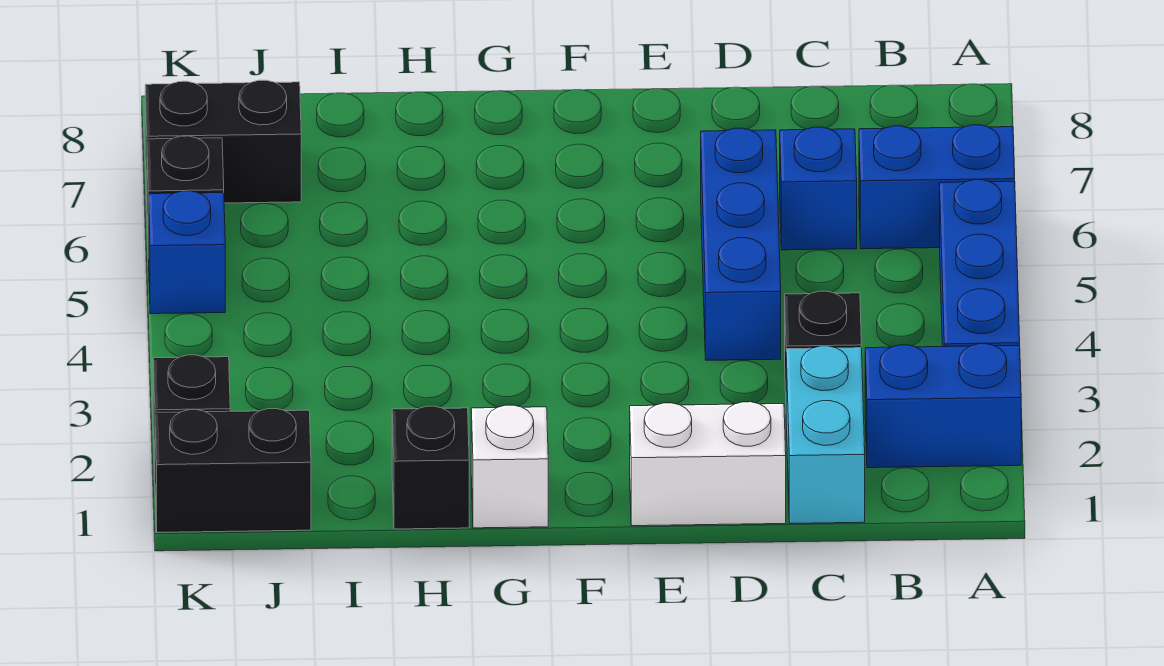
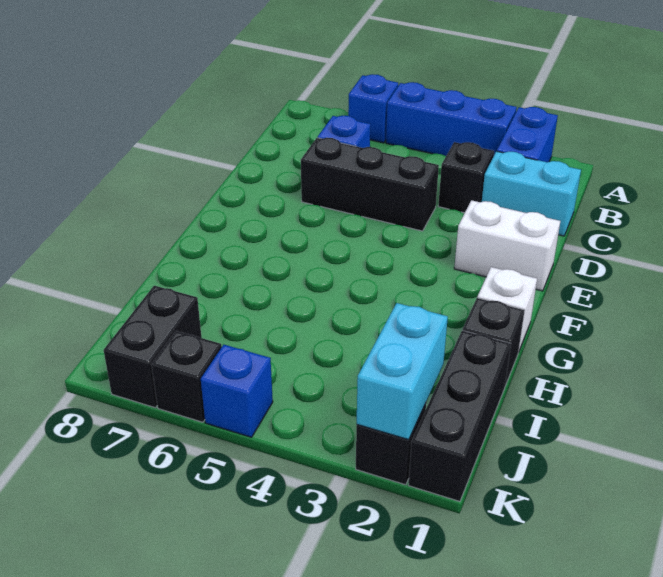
blue 1x2 brick [859,125,1015,249] -> blue 1x1 brick [348,74,398,143]
white 1x2 brick [630,402,786,526] -> white 1x2 brick turned to [454,200,560,291]
blue 1x3 brick [701,128,781,360] -> black 1x3 brick [301,138,439,231]
black 1x2 brick [155,409,311,532] -> black 1x3 brick [408,331,511,501]
none -> cyan 1x2 brick [357,303,448,440]

